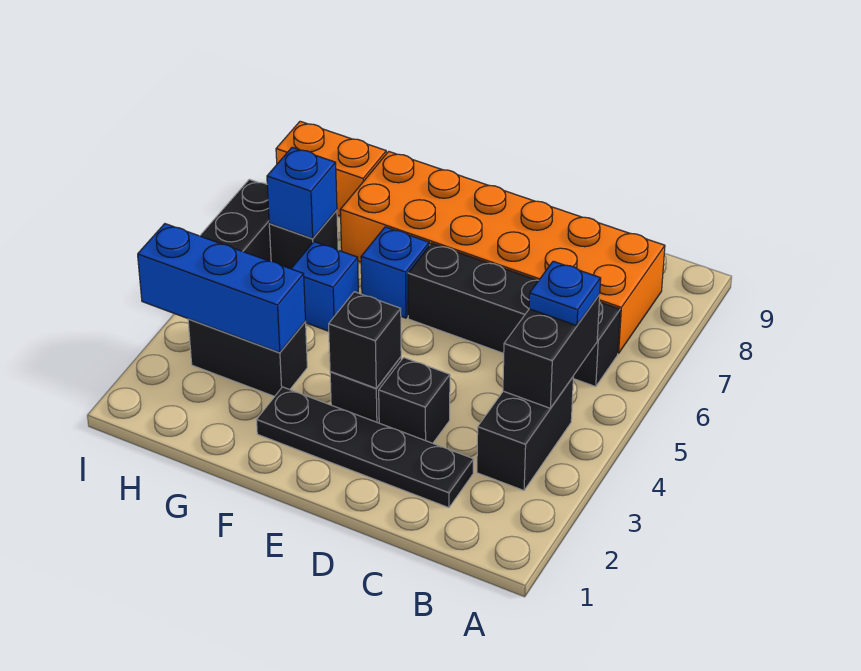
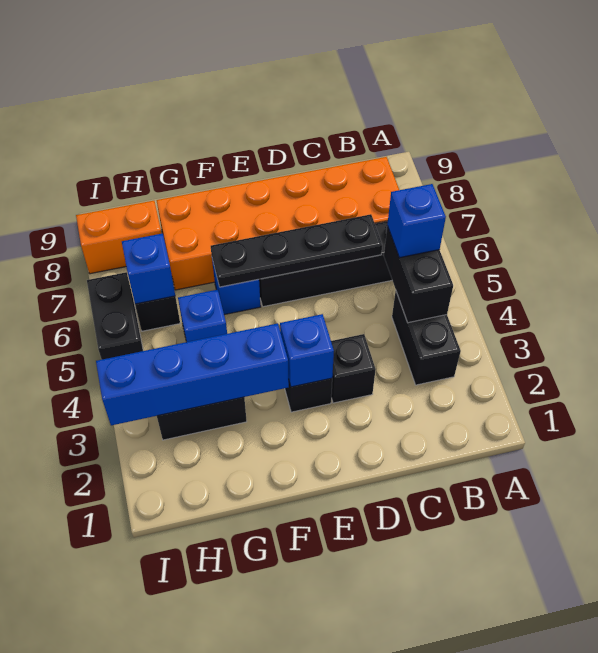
blue 1x1 plate [529,261,601,326] -> blue 1x1 brick [387,184,446,258]
black 1x4 plate [256,387,474,508] -> black 1x4 plate moved to [211,214,382,287]
black 1x1 brick [329,292,401,388] -> blue 1x1 brick [280,314,334,387]
blue 1x3 brick [138,224,306,353] -> blue 1x4 brick [96,323,289,425]

